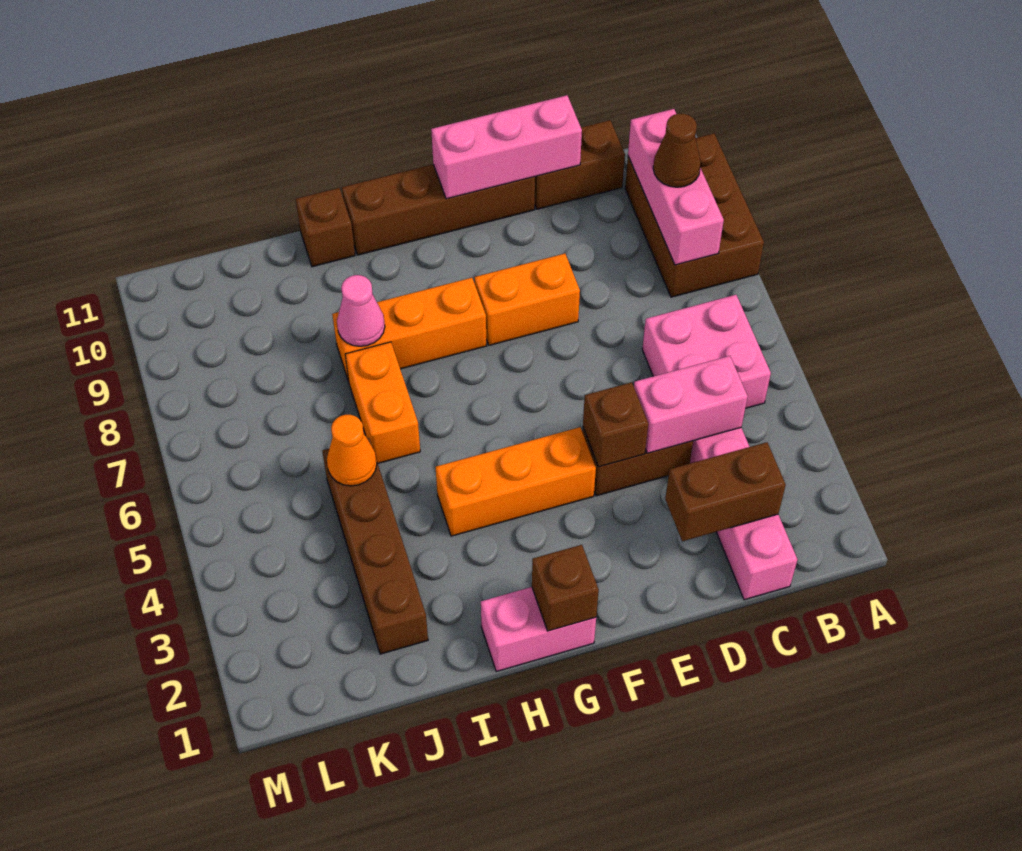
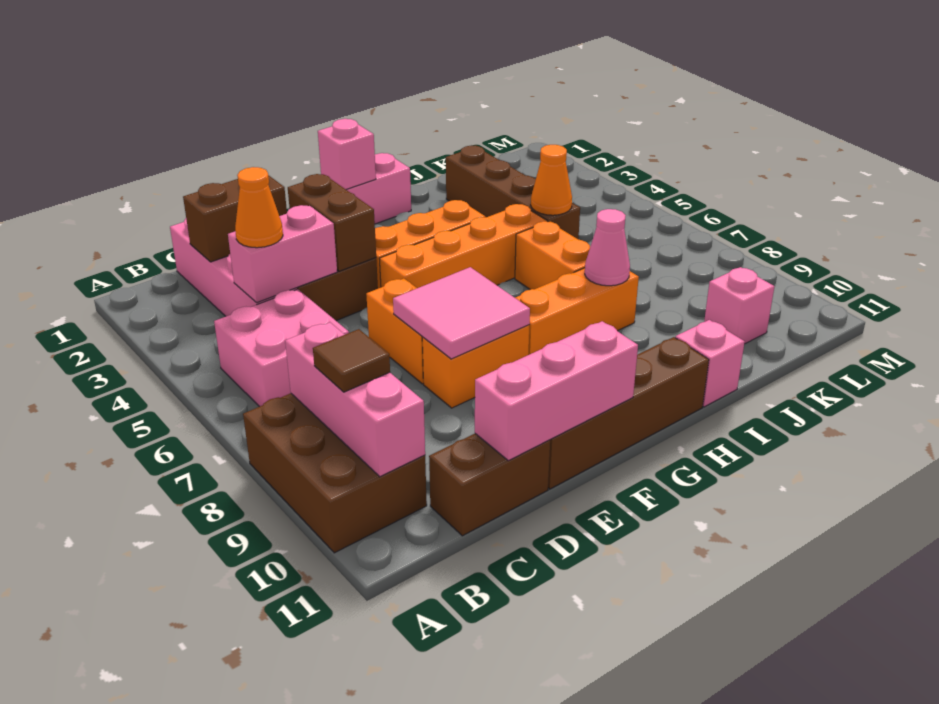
brown 1x1 cone [653,114,701,187] -> brown 1x1 tile [313,329,390,392]
none -> orange 1x1 cone [235,167,283,248]
brown 1x1 brick [583,382,648,467] -> brown 1x2 brick [288,174,376,271]
none -> orange 1x2 brick [366,279,424,384]
none -> pink 2x2 tile [393,267,530,359]
none -> orange 1x4 brick [379,204,547,288]
brown 1x1 brick [532,545,599,631] -> pink 1x1 brick [318,119,376,190]
brown 1x1 brick [296,188,355,267] -> pink 1x1 brick [675,320,745,407]
none -> pink 1x1 brick [704,267,774,344]

